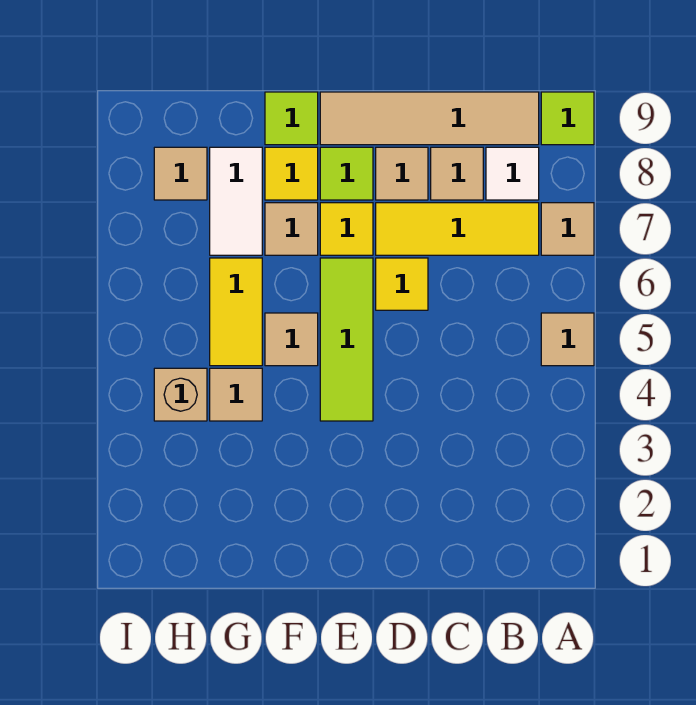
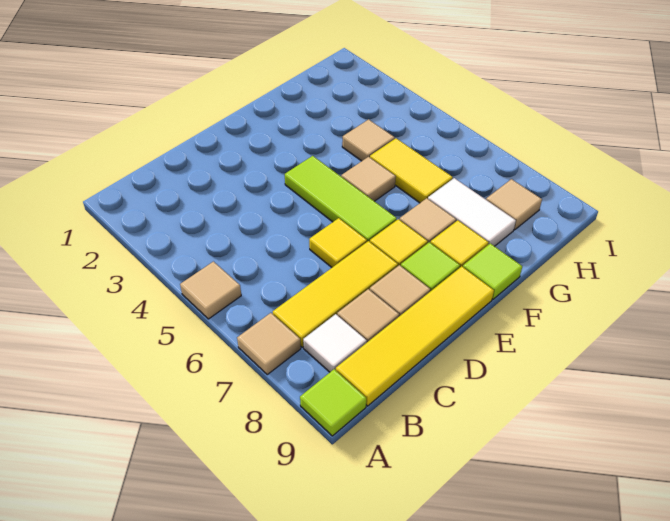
tan 1x4 tile [320,92,539,145] -> yellow 1x4 tile [336,266,494,406]
tan 1x1 brick [154,368,207,421] -> none

